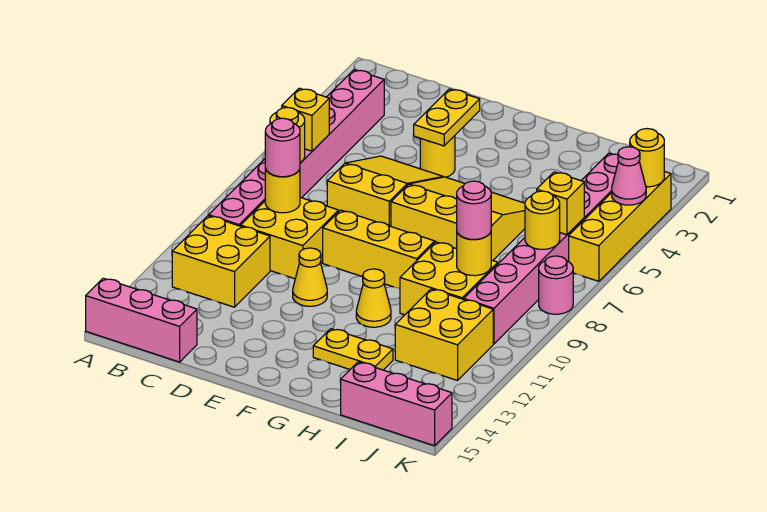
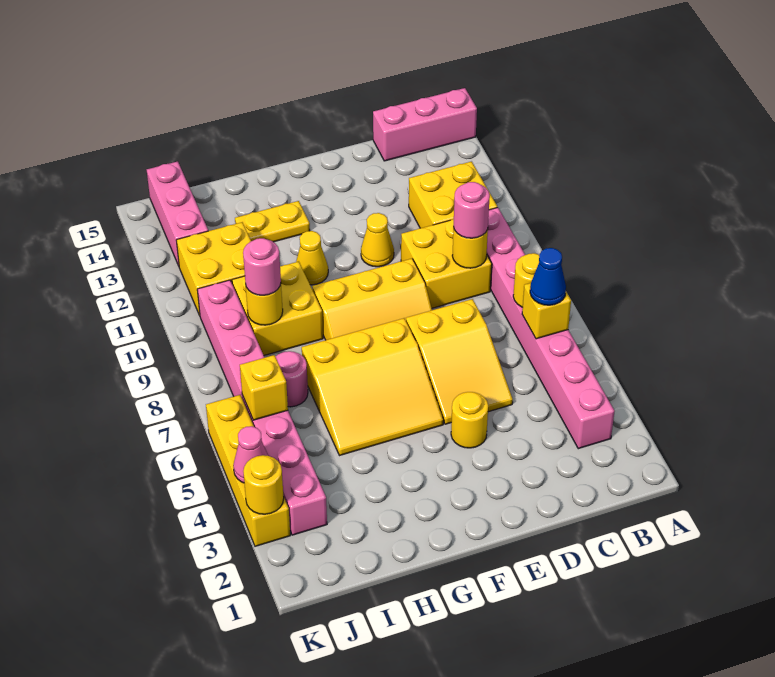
none -> blue 1x1 cone [530,248,566,305]
yellow 1x2 plate [414,89,480,146] -> none
pink 1x3 brick [341,362,452,446] -> pink 1x3 brick turned to [147,161,208,266]
yellow 1x1 round brick [525,191,560,249] -> none
pink 1x1 round brick [539,256,573,314] -> pink 1x1 round brick moved to [275,351,308,407]

